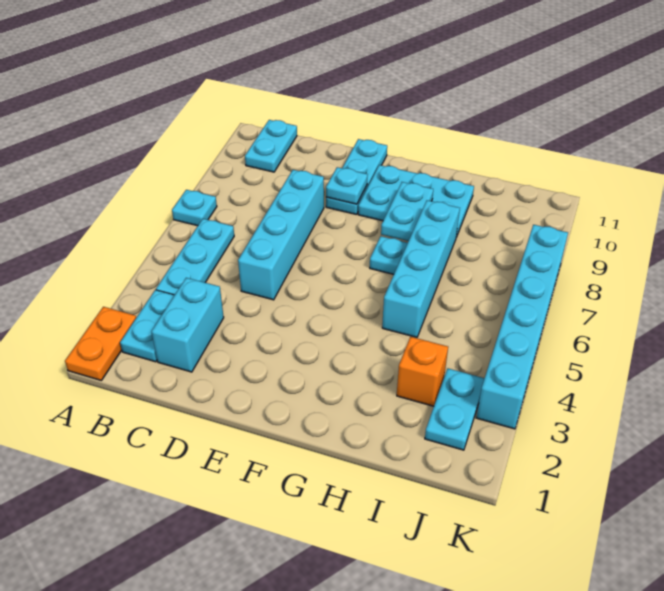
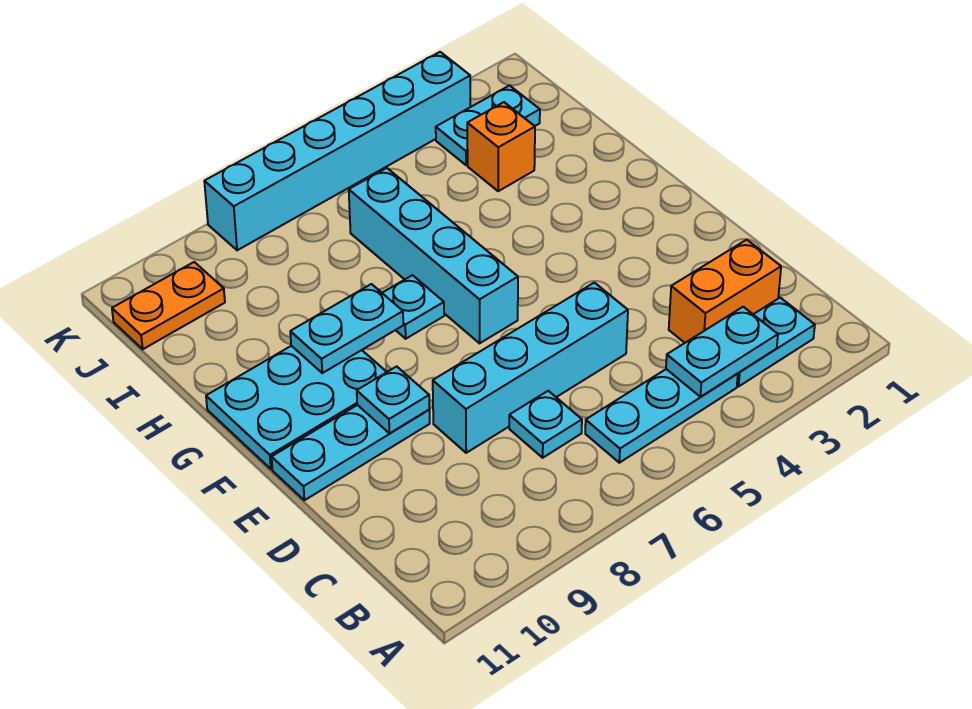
orange 1x2 plate [65,307,136,380] -> orange 1x2 plate moved to [112,262,225,349]
cyan 1x1 plate [172,190,217,226] -> cyan 1x1 plate moved to [509,391,582,458]
cyan 1x2 plate [245,120,297,172] -> cyan 1x2 plate moved to [666,307,778,397]
cyan 1x2 brick [151,278,224,372] -> orange 1x2 brick [669,240,781,343]
cyan 2x3 plate [358,165,474,237] -> cyan 2x3 plate turned to [206,346,386,469]
cyan 1x4 brick [382,200,460,337] -> cyan 1x4 brick turned to [349,168,518,343]

